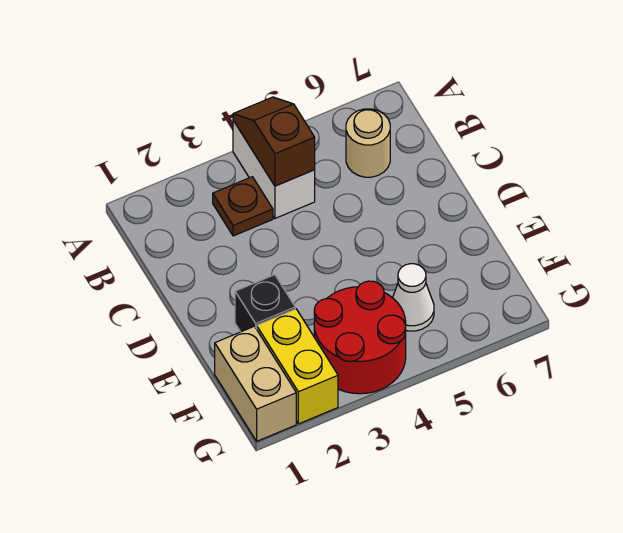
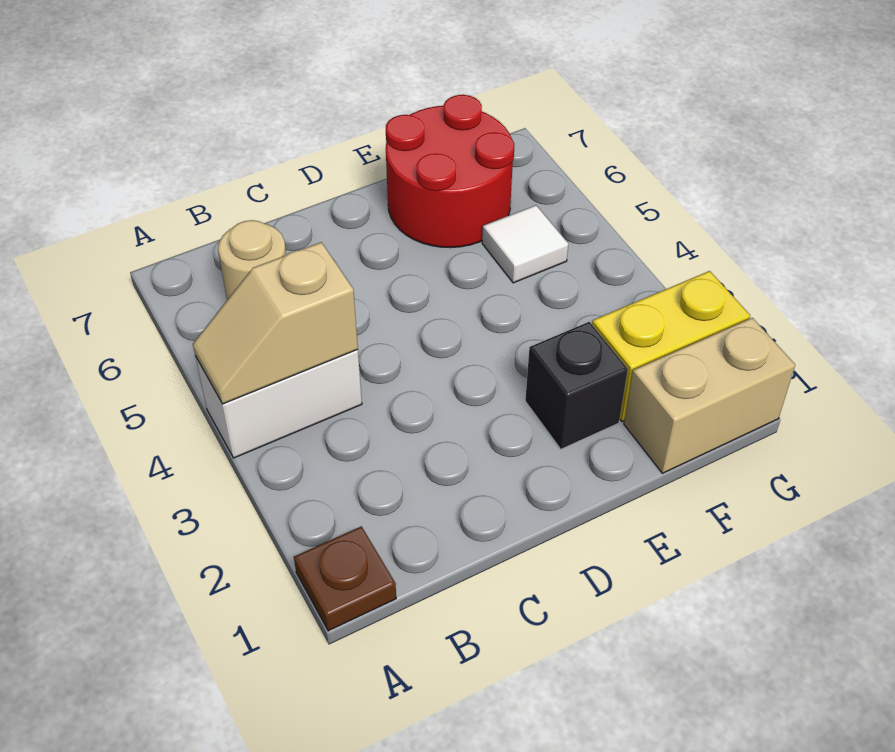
brown 1x2 slope [233,97,315,186] -> tan 1x2 slope [193,242,358,404]
brown 1x1 plate [213,177,273,236] -> brown 1x1 plate moved to [294,526,396,631]
red 2x2 round brick [314,281,406,394] -> red 2x2 round brick moved to [386,95,514,248]
white 1x1 cone [393,264,434,331] -> white 1x1 tile [482,205,568,283]

